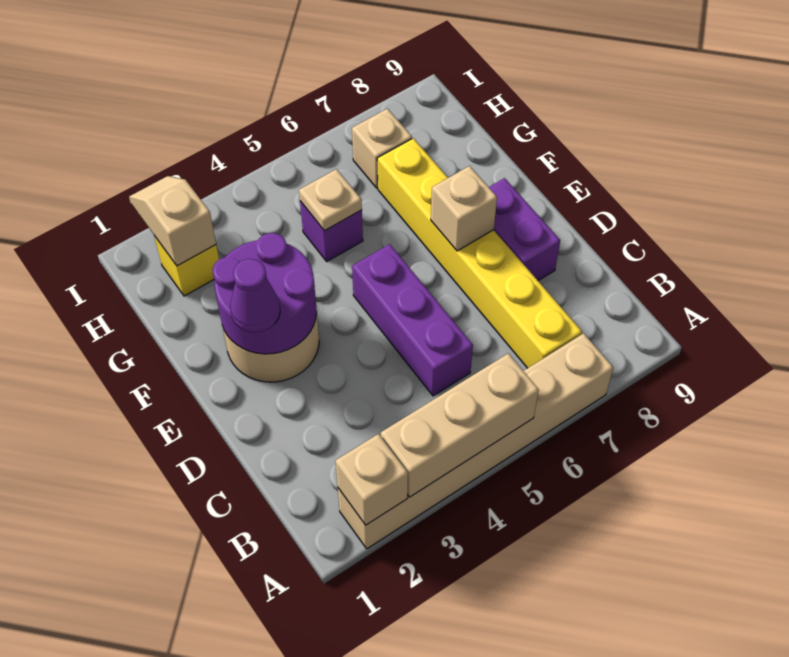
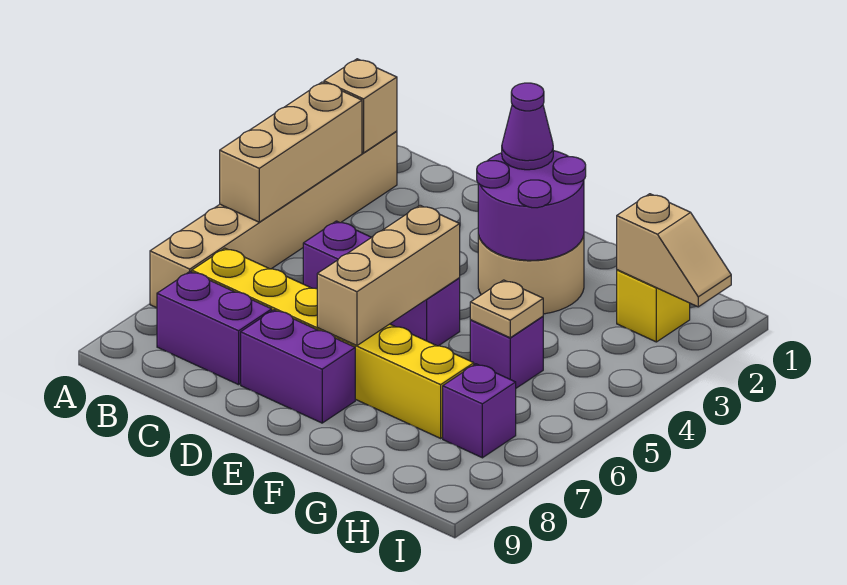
none -> purple 1x2 brick [157,271,272,385]
tan 1x1 brick [431,166,497,251] -> tan 1x3 brick [317,205,460,345]
tan 1x1 brick [352,109,412,188] -> purple 1x1 brick [443,364,516,458]

